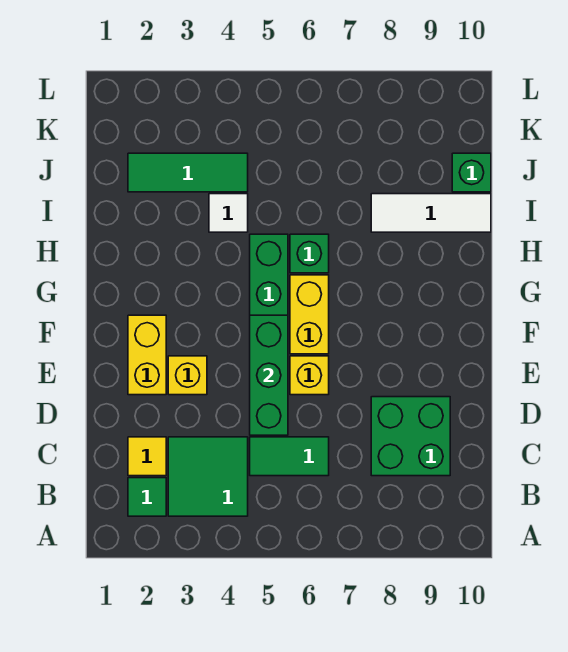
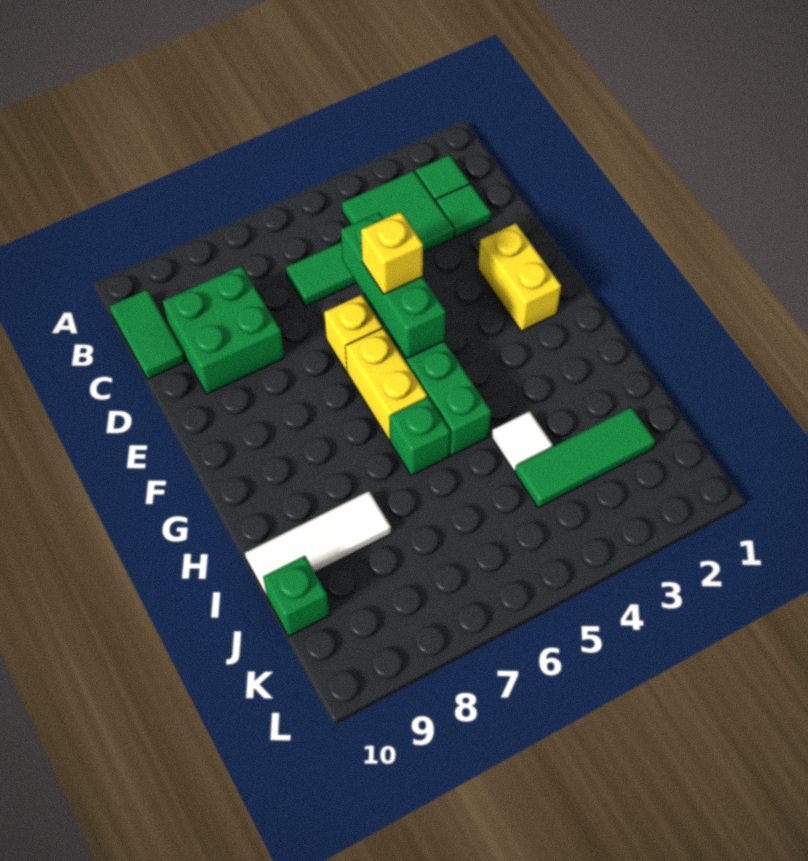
none -> green 1x2 tile [109,290,186,379]
yellow 1x1 tile [128,437,166,476] -> green 1x1 tile [436,184,491,237]
yellow 1x1 brick [168,356,207,395] -> yellow 1x1 brick moved to [361,212,423,294]

